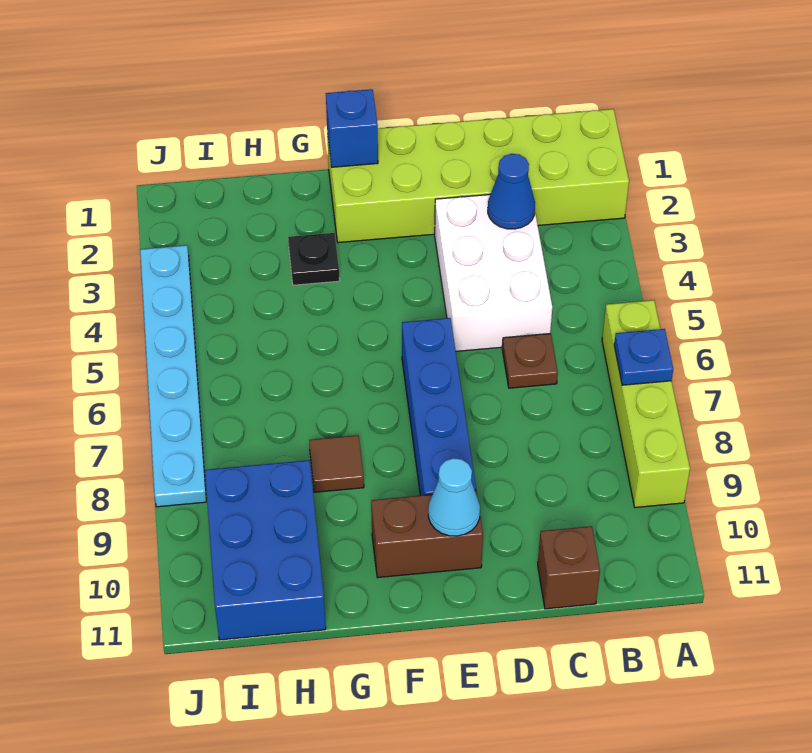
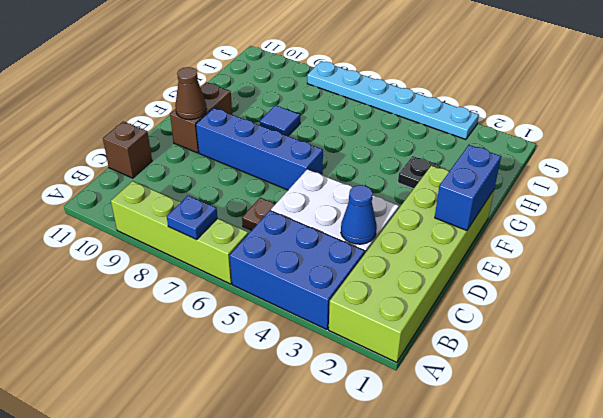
cyan 1x1 cone [428,458,480,536] -> brown 1x1 cone [175,67,207,120]
blue 1x1 brick [326,89,378,167] -> blue 1x2 brick [435,145,501,230]
brown 1x1 tile [309,435,364,492] -> blue 1x1 tile [260,105,300,136]
blue 2x3 brick [205,460,326,640] -> blue 2x3 brick moved to [230,211,365,329]

